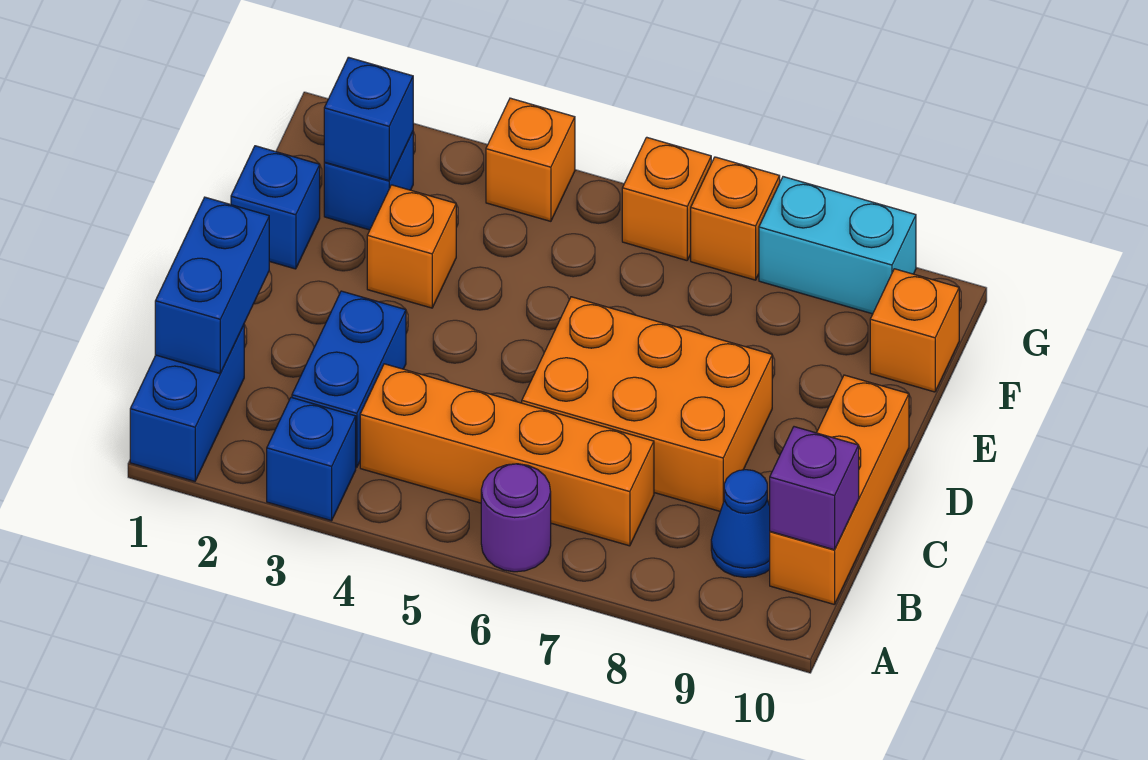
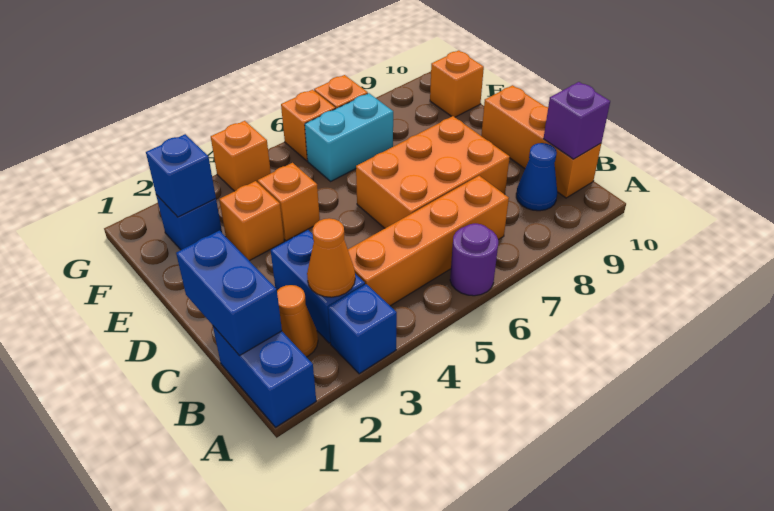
none -> orange 1x1 cone [277,285,318,357]
none -> orange 1x1 cone [307,218,355,297]
blue 1x1 brick [231,146,320,269] -> none
none -> orange 1x1 brick [258,163,320,241]
cyan 1x2 brick [759,177,916,314] -> cyan 1x2 brick moved to [305,93,393,181]

